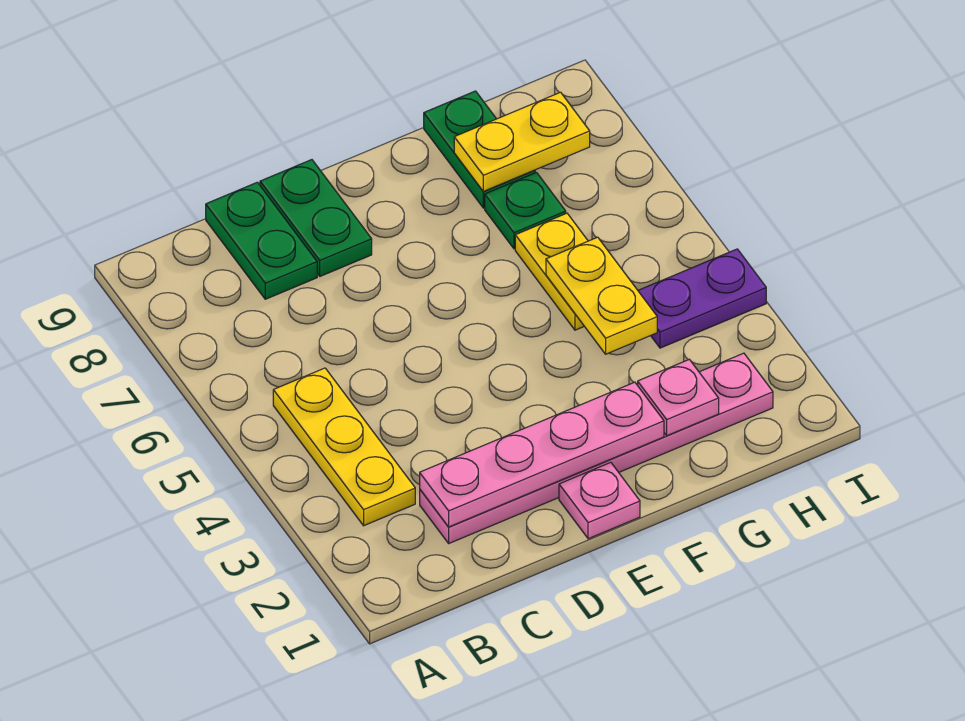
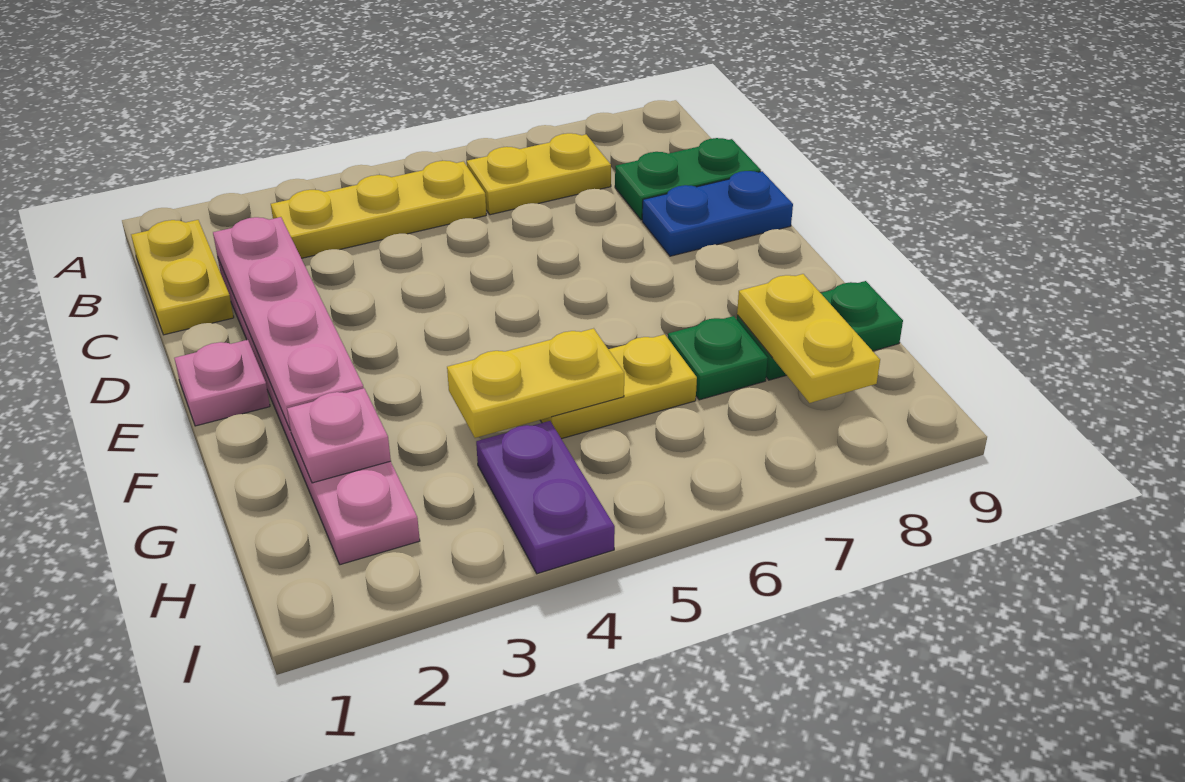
none -> yellow 1x2 plate [131,220,234,335]
none -> yellow 1x2 plate [467,133,611,215]
green 1x2 plate [260,160,372,276] -> blue 1x2 plate [642,171,793,256]

